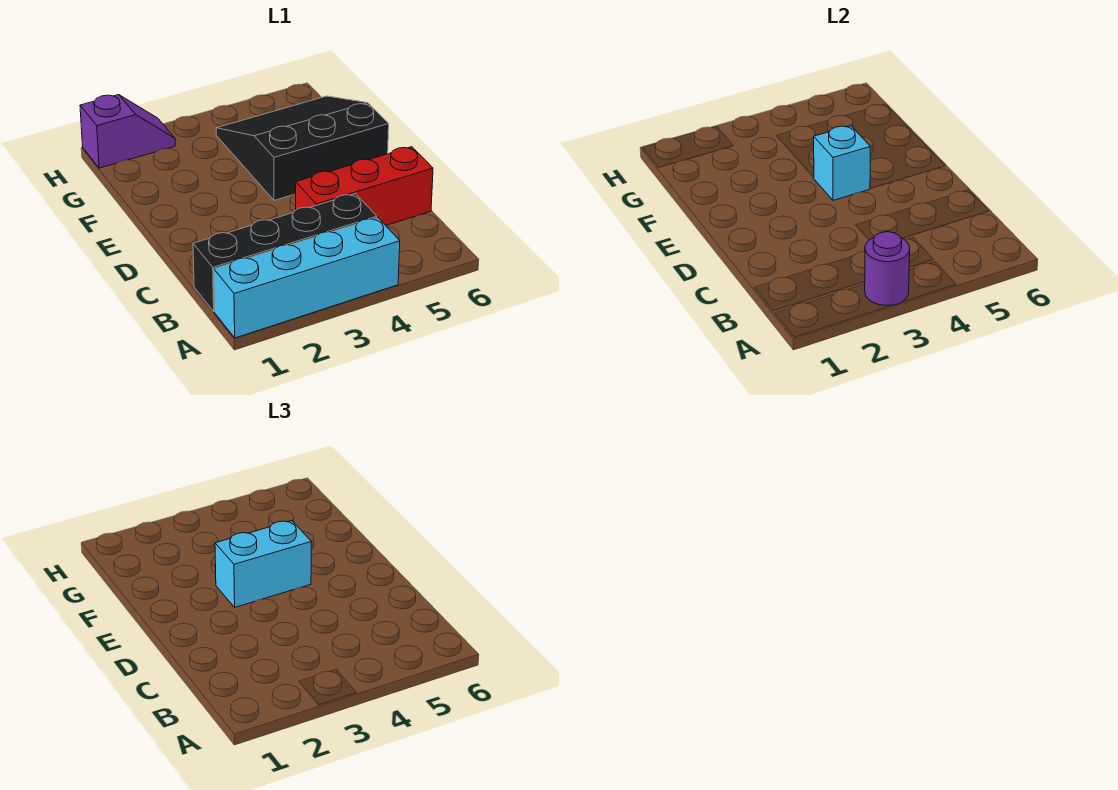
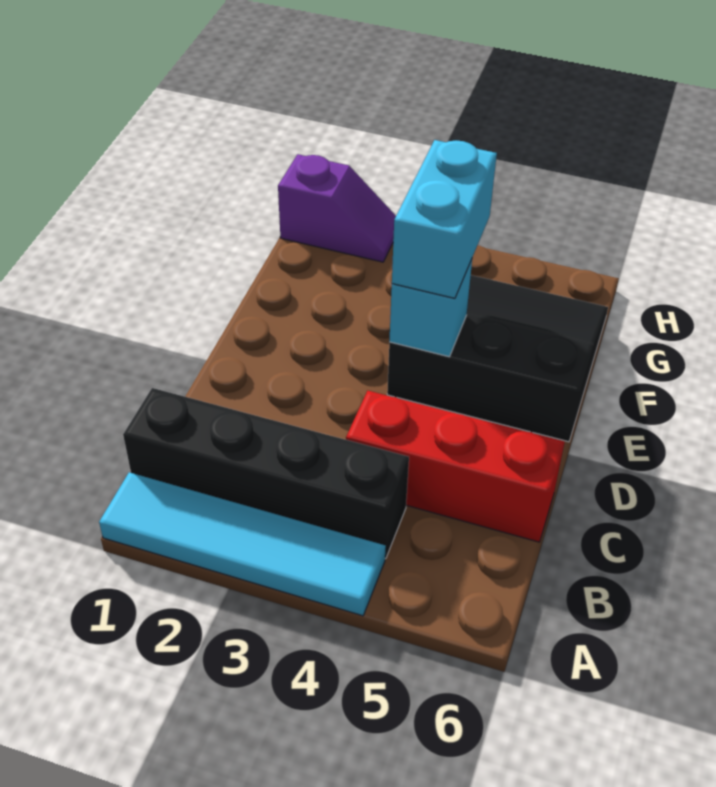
cyan 1x4 brick [214,218,400,338] -> cyan 1x4 tile [99,472,386,616]
purple 1x1 round brick [865,232,910,305] -> none
cyan 1x2 brick [215,521,311,607] -> cyan 1x2 brick turned to [392,140,497,298]

